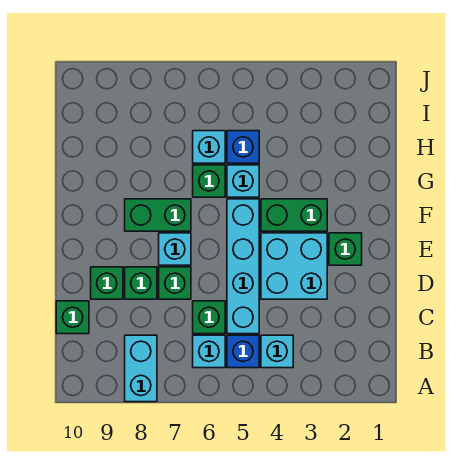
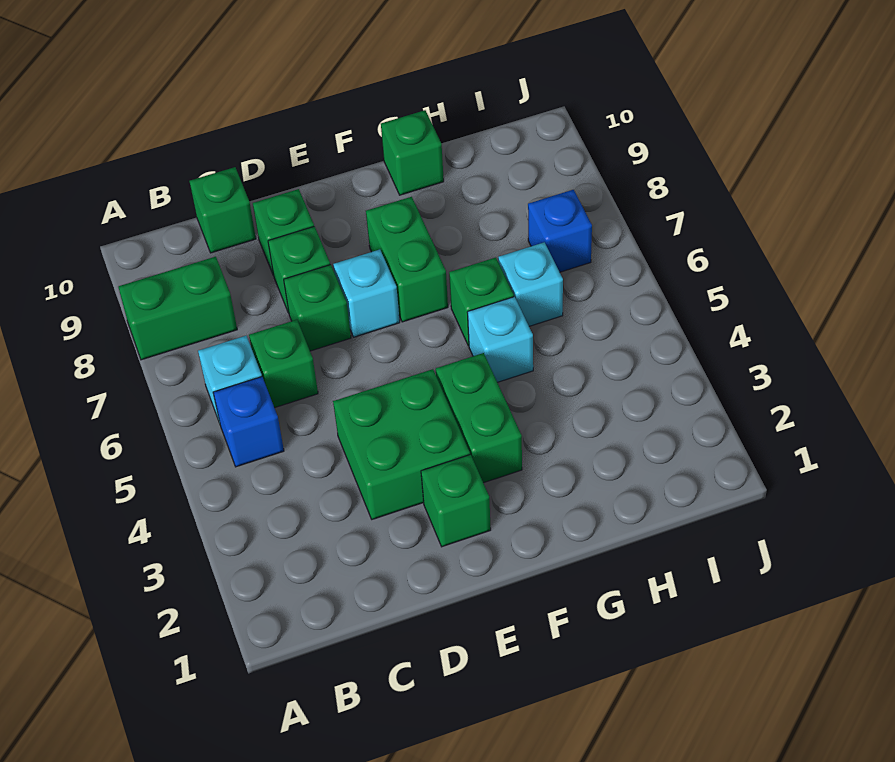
cyan 1x2 brick [125,335,157,402] -> green 1x2 brick [118,257,237,360]
cyan 1x1 brick [261,335,293,368] -> none
cyan 1x4 brick [227,199,259,334] -> none
cyan 2x2 brick [261,233,327,299] -> green 2x2 brick [333,369,470,519]
none -> green 1x1 brick [381,110,444,195]
blue 1x1 brick [227,131,259,163] -> blue 1x1 brick moved to [528,190,592,272]

